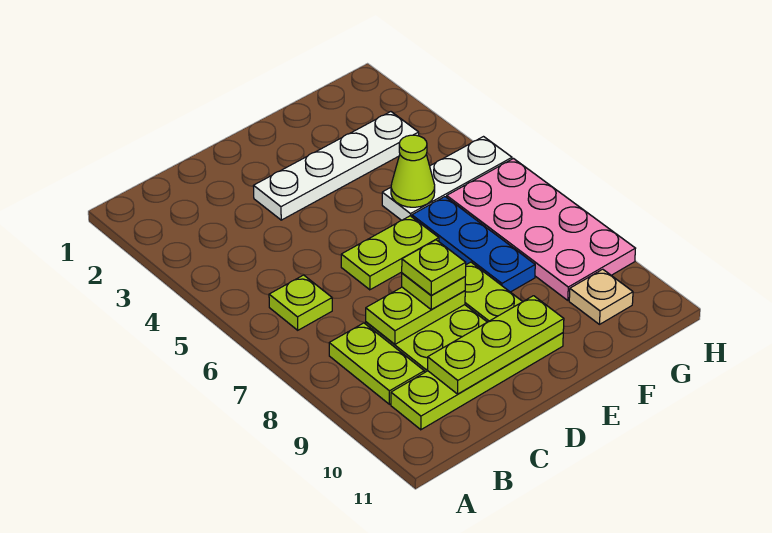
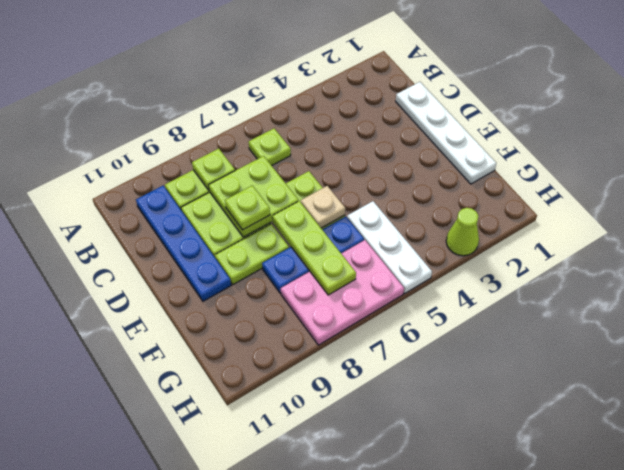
lime 1x4 plate [391,333,563,430] -> blue 1x4 plate [136,186,231,301]
lime 1x2 plate [366,287,465,344] -> lime 2x2 plate [209,156,299,237]
lime 1x3 plate [428,296,564,394] -> lime 1x3 plate moved to [272,201,356,295]
white 1x4 plate [254,112,419,220] -> white 1x4 plate moved to [396,82,496,184]
lime 1x1 plate [402,240,466,295] -> lime 1x1 plate moved to [192,149,235,190]
lime 1x1 cone [391,135,435,207] -> lime 1x1 cone moved to [446,208,479,256]
pink 2x4 plate [447,159,635,300] -> pink 2x3 plate [281,240,404,345]
tan 1x1 plate [569,269,633,324] -> tan 1x1 plate moved to [301,186,345,228]

